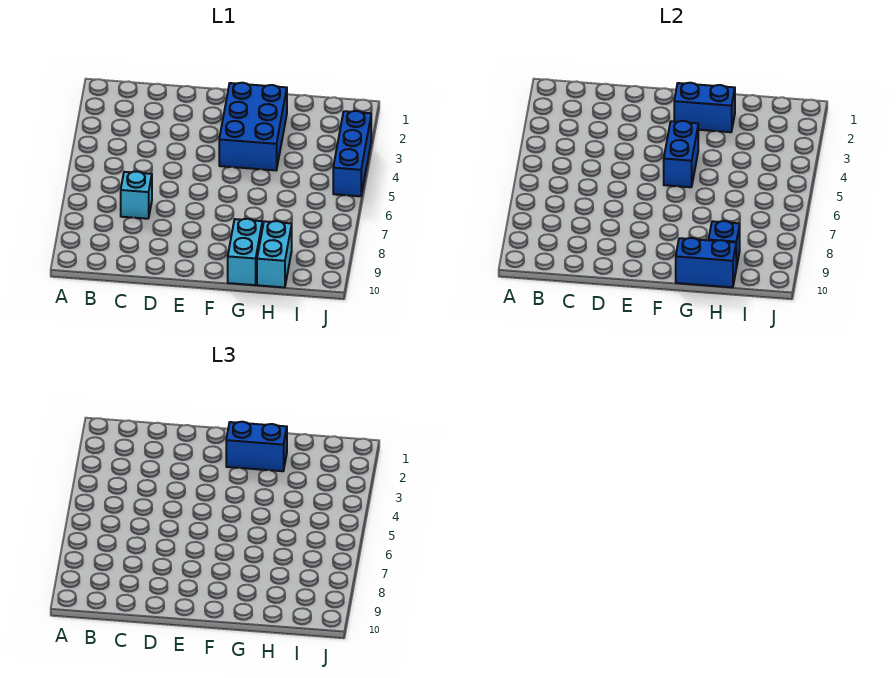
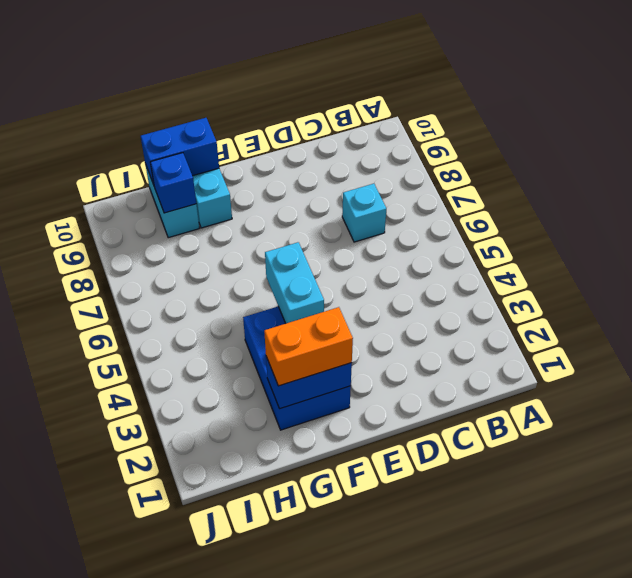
blue 1x2 brick [226,422,287,471] -> orange 1x2 brick [264,307,353,386]
blue 1x2 brick [664,121,698,187] -> cyan 1x2 brick [265,242,324,323]
blue 1x3 brick [333,111,371,196] -> none

